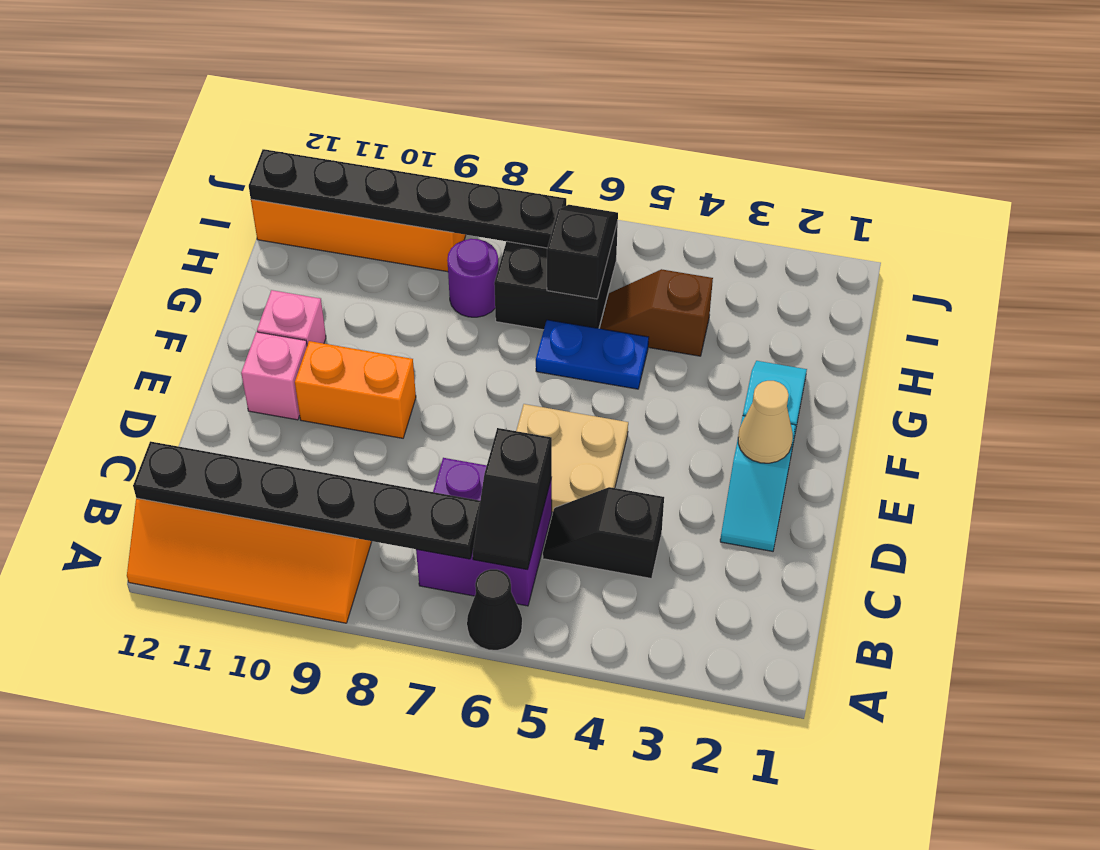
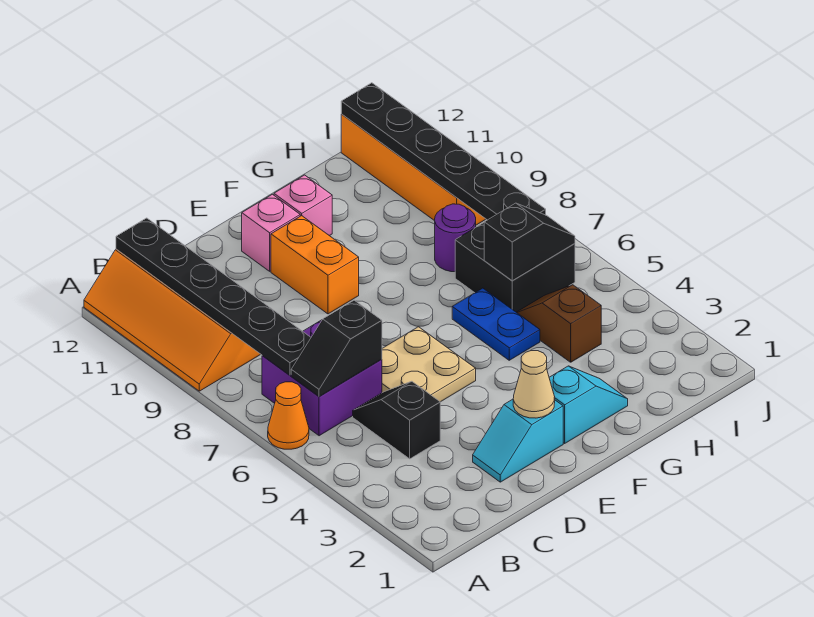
black 1x1 cone [467,569,522,650] -> orange 1x1 cone [268,382,309,449]

